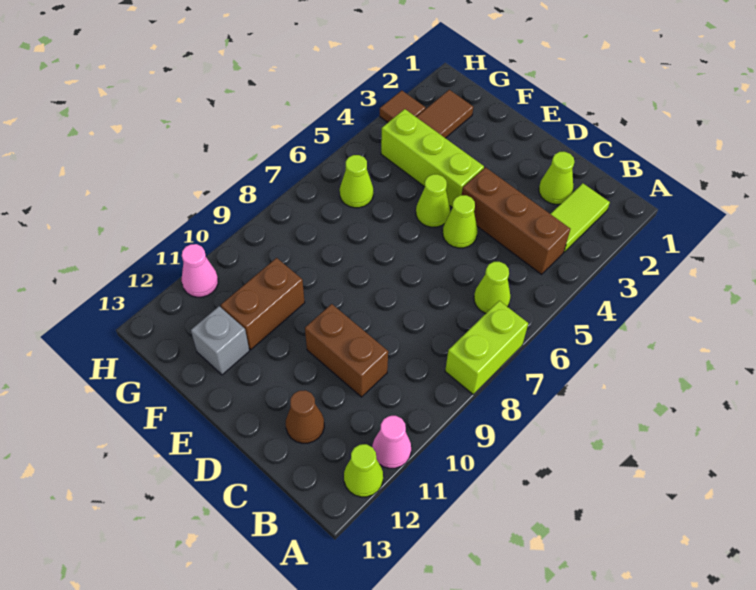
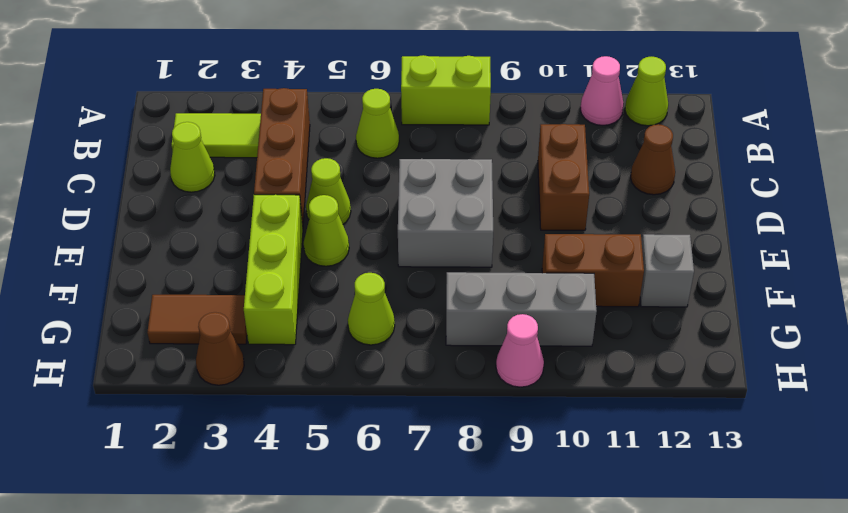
none -> grey 2x2 brick [398,159,493,267]
none -> grey 1x3 brick [446,272,597,346]
brown 1x1 tile [380,90,425,122] -> brown 1x1 cone [196,312,244,385]
pink 1x1 cone [182,244,218,297] -> pink 1x1 cone moved to [496,314,544,387]

